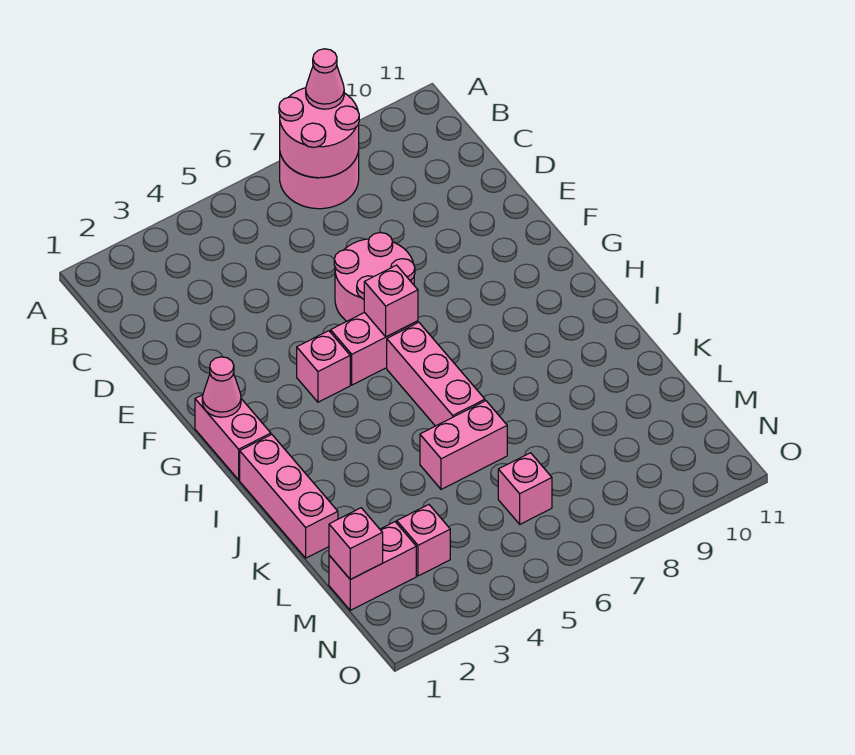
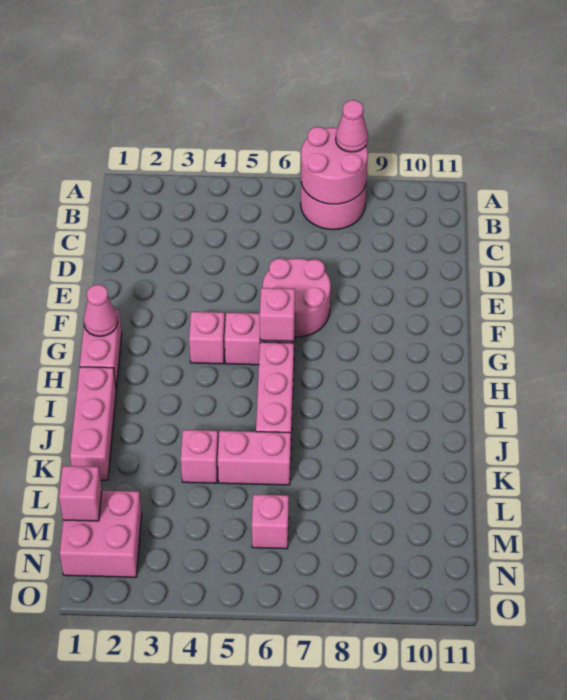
pink 1x2 brick [329,522,416,610] -> pink 2x2 brick [60,491,142,577]
pink 1x1 brick [397,505,450,576] -> pink 1x1 brick moved to [181,430,218,483]

